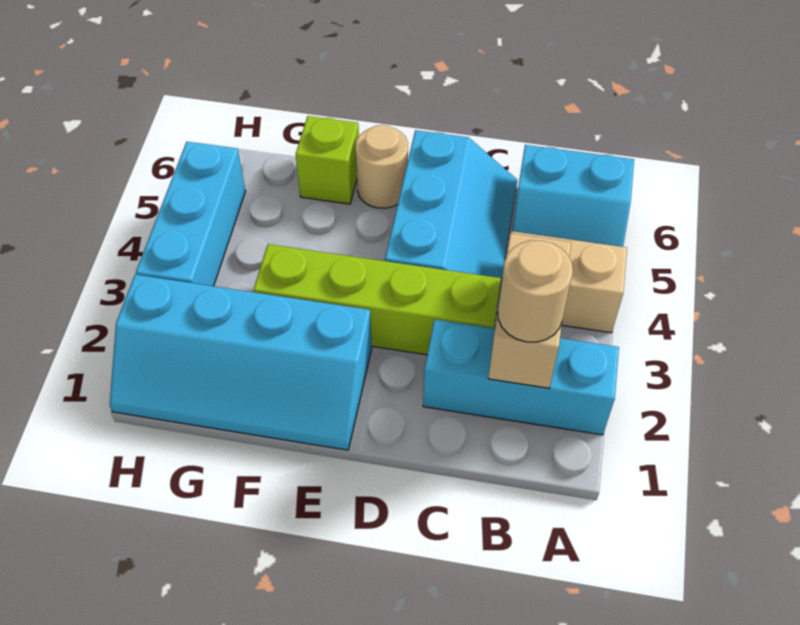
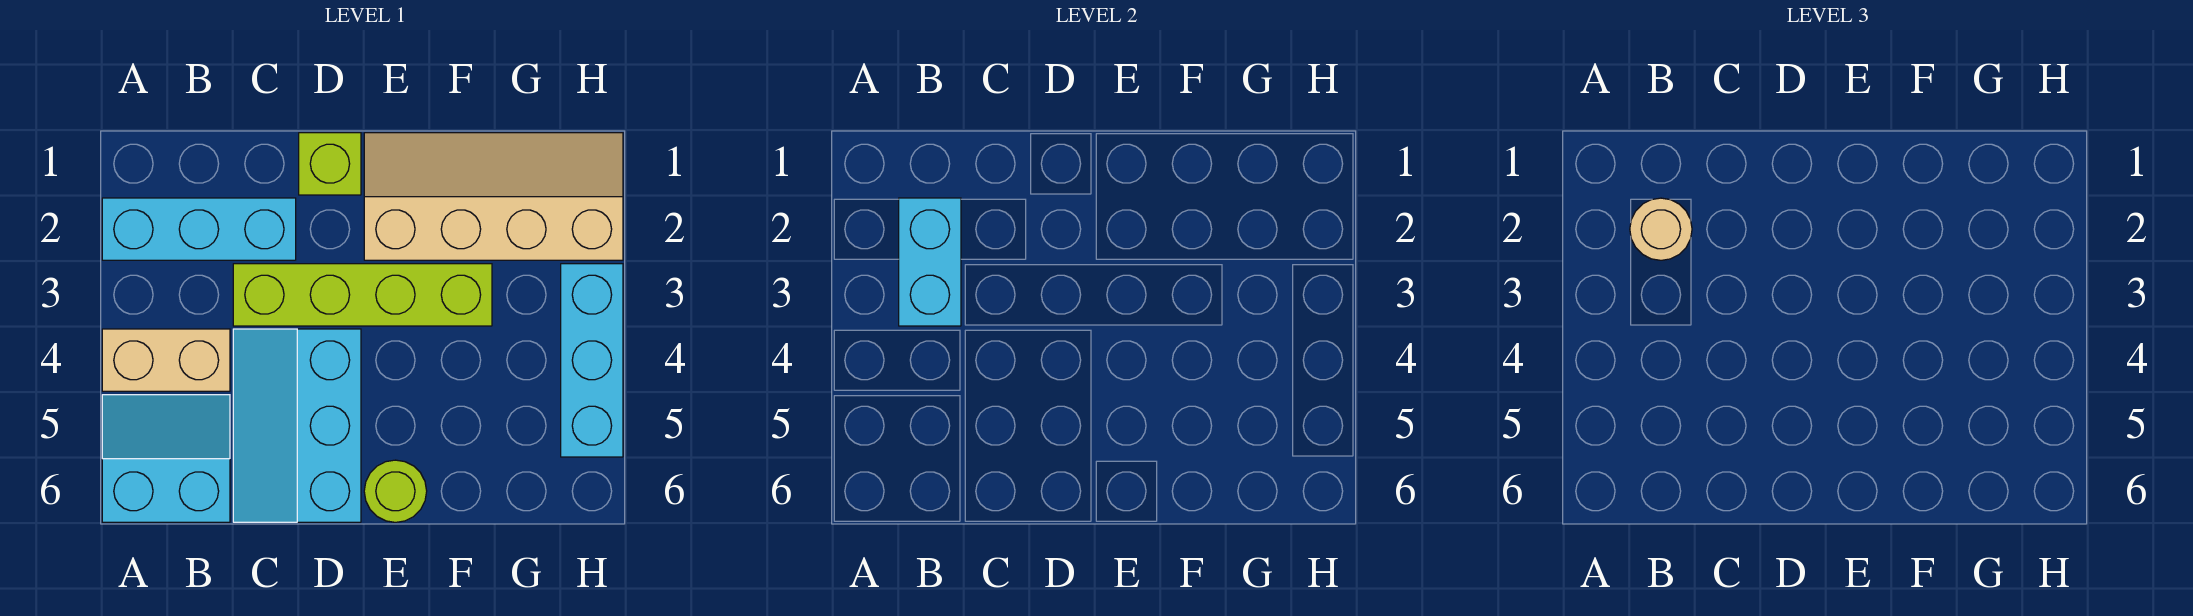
tan 1x2 brick [488,233,571,388] -> cyan 1x2 brick [899,198,961,326]
cyan 2x4 slope [110,275,372,450] -> tan 2x4 slope [364,133,623,260]
tan 1x1 round brick [355,125,408,208] -> lime 1x1 round brick [364,460,427,522]
lime 1x1 brick [296,116,359,204] -> lime 1x1 brick moved to [299,133,361,195]

